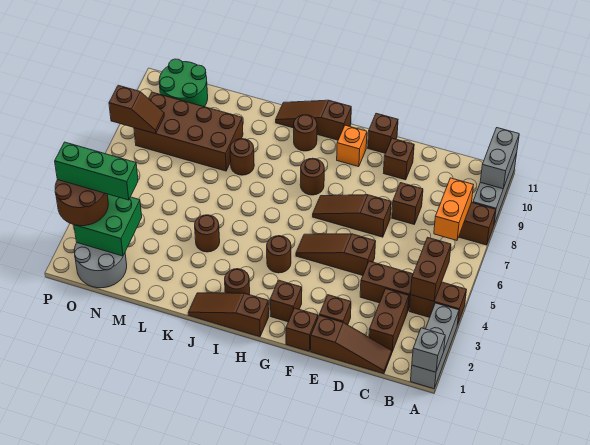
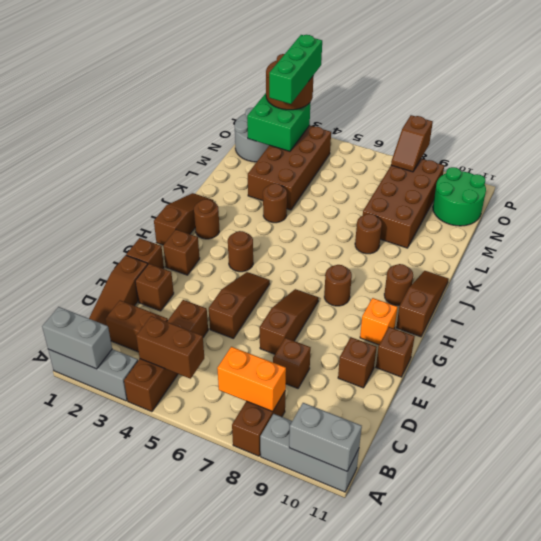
grey 1x1 brick [412,328,445,372] -> grey 1x2 brick [42,307,112,369]
none -> brown 2x4 brick [248,125,331,210]

